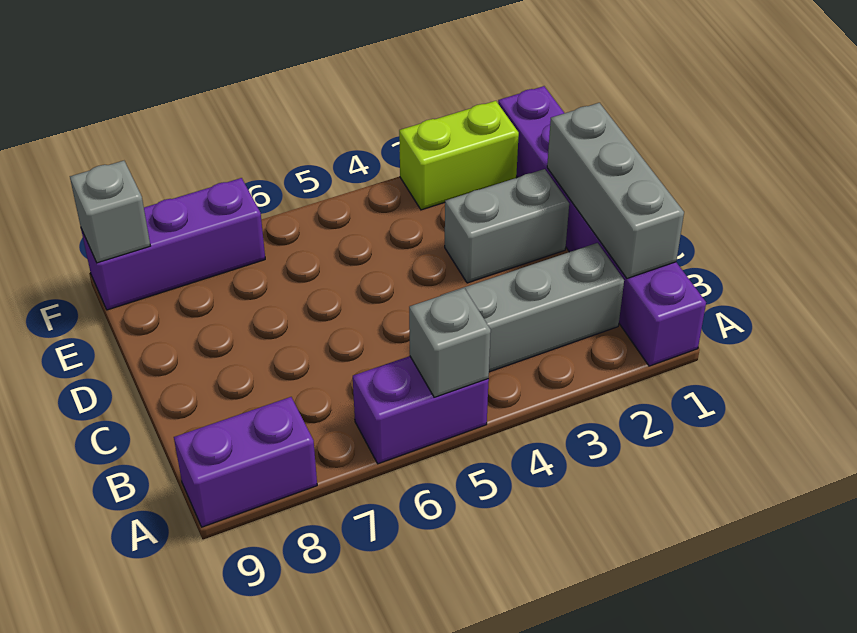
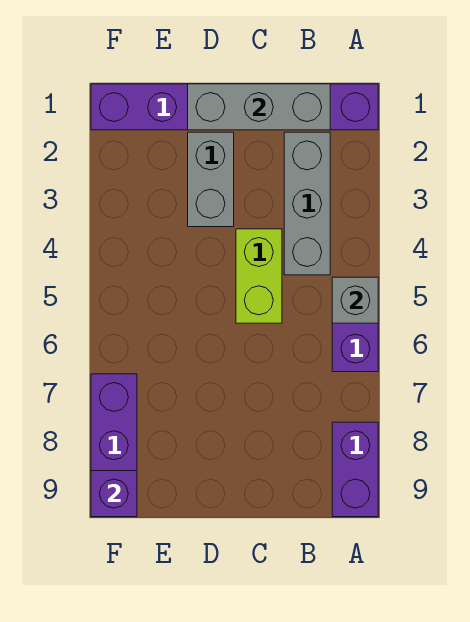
lime 1x2 brick [399,101,519,210] -> lime 1x2 brick moved to [236,229,282,323]
grey 1x1 brick [70,161,150,263] -> purple 1x1 brick [91,471,137,517]

